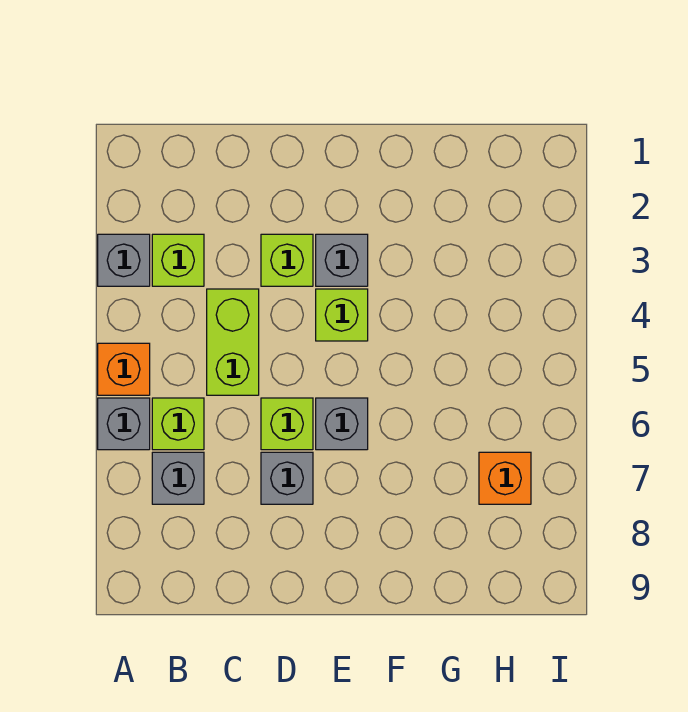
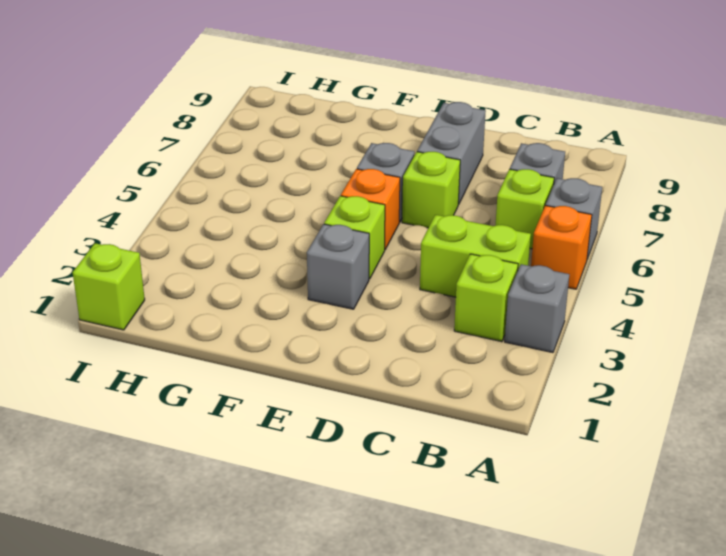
lime 1x2 brick [207,289,259,395] -> lime 1x2 brick turned to [420,215,531,297]
lime 1x1 brick [261,234,313,286] -> lime 1x1 brick moved to [73,243,145,330]
grey 1x1 brick [261,452,313,504] -> grey 1x2 brick [417,102,486,205]
orange 1x1 brick [479,452,531,504] -> orange 1x1 brick moved to [341,169,400,249]

